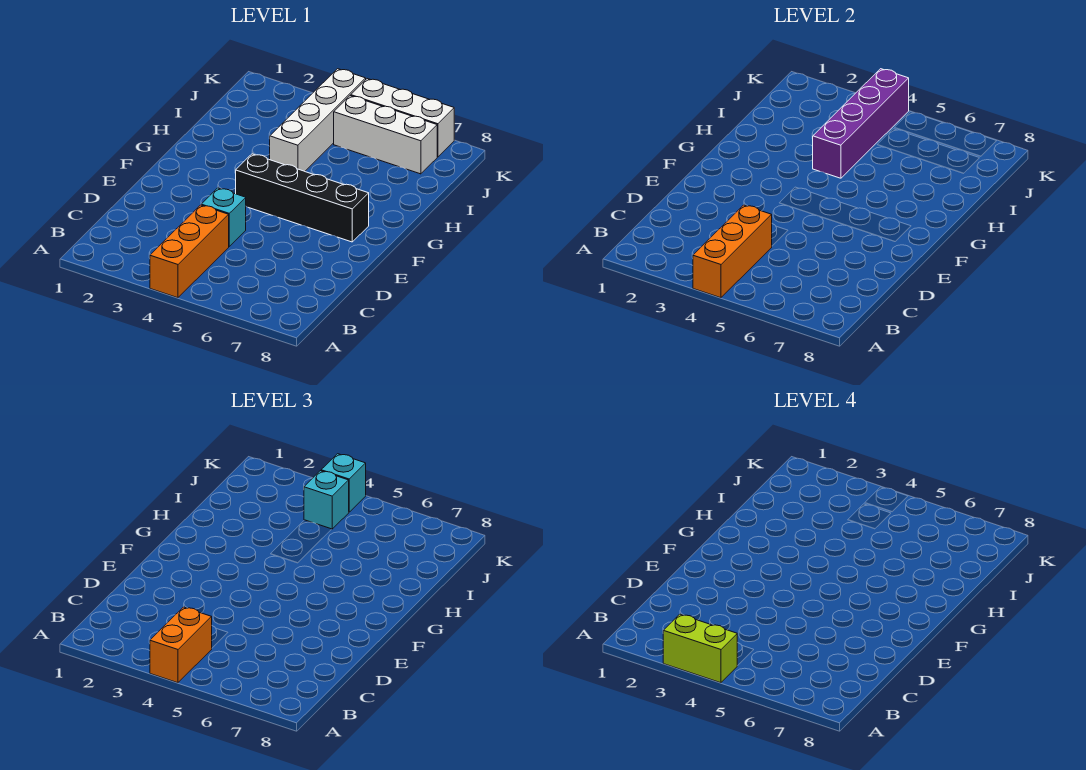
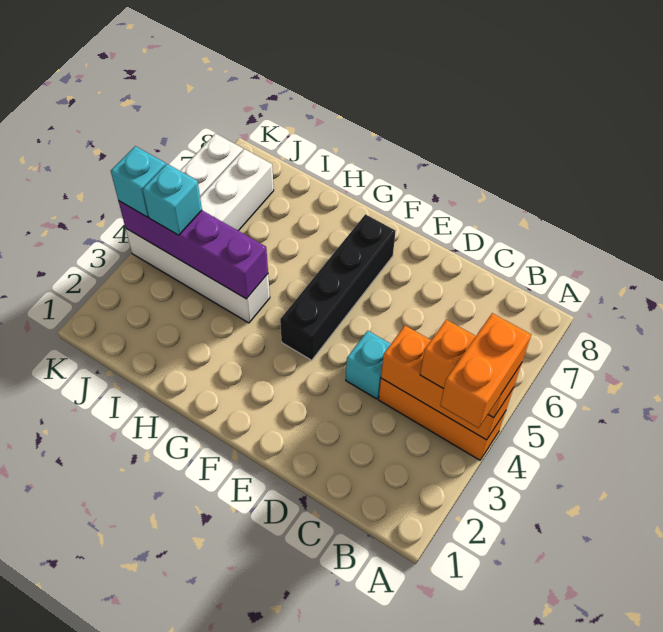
lime 1x2 brick [663,614,737,683] -> orange 1x2 brick [440,313,531,428]

